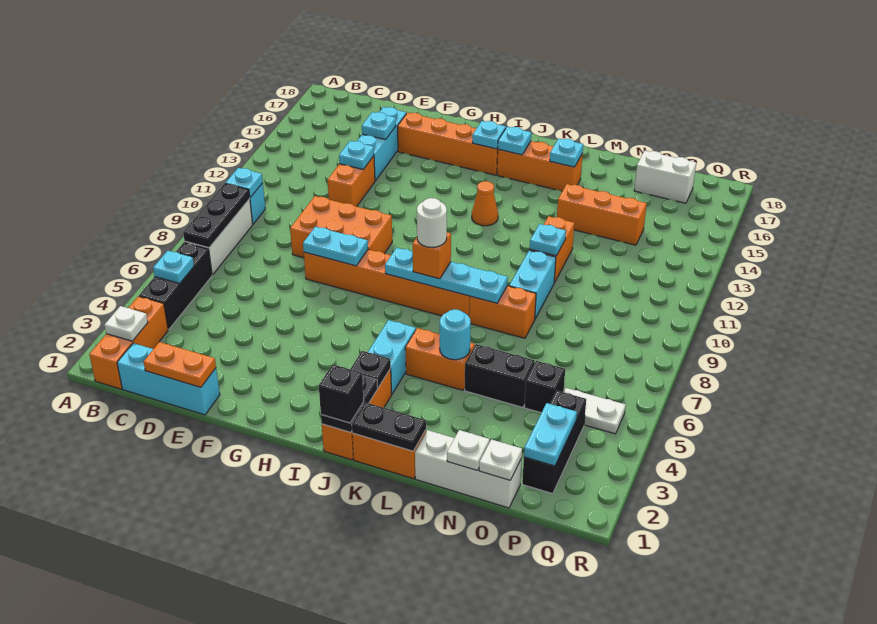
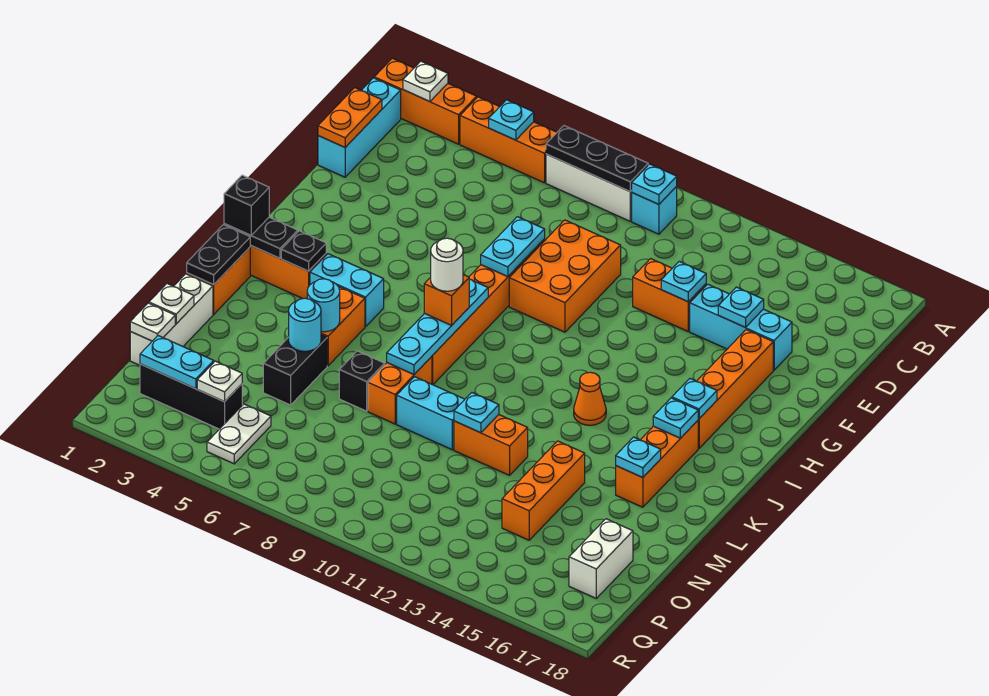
black 1x3 brick [139,242,212,330] -> orange 1x3 brick [460,97,557,183]
none -> cyan 1x1 round brick [289,298,321,351]
black 1x1 brick [524,361,565,413] -> black 1x1 brick moved to [339,351,385,411]
none -> white 1x1 plate [197,361,242,402]

